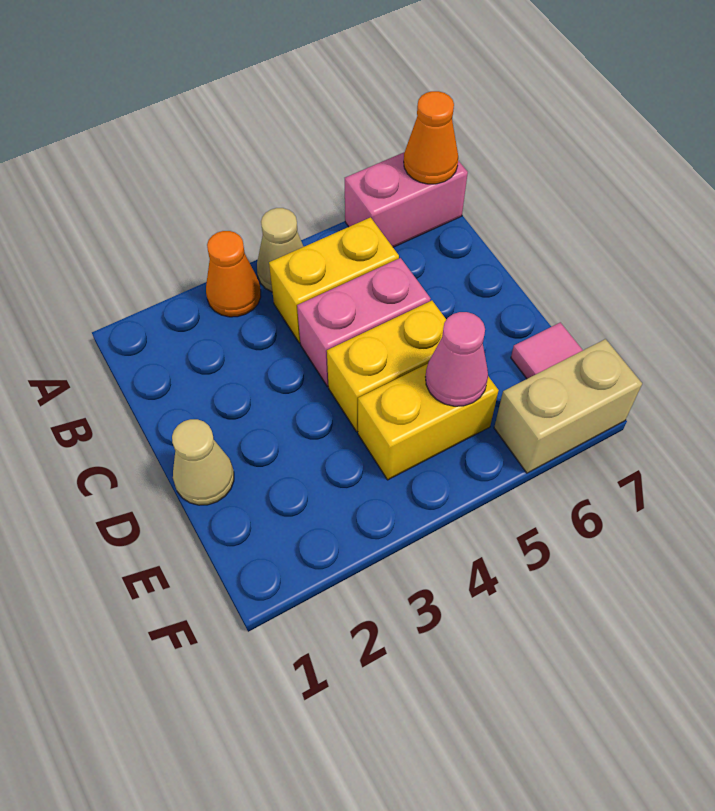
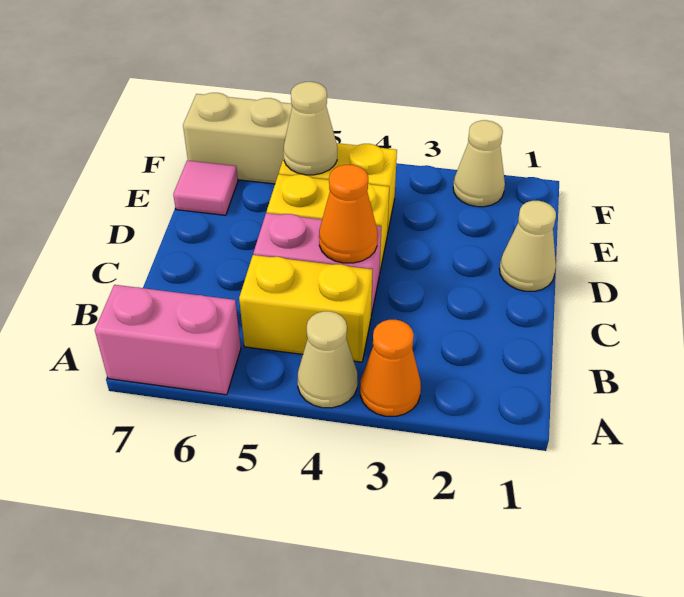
orange 1x1 cone [404,91,458,184] -> orange 1x1 cone moved to [319,165,378,263]
pink 1x1 cone [426,312,488,406] -> tan 1x1 cone [283,82,337,175]
none -> tan 1x1 cone [453,120,505,207]

